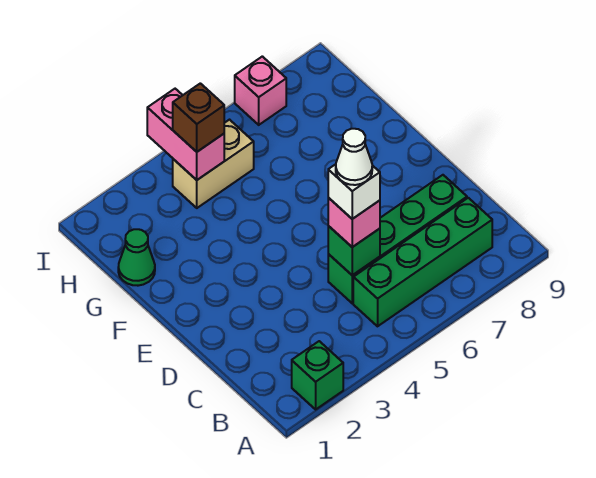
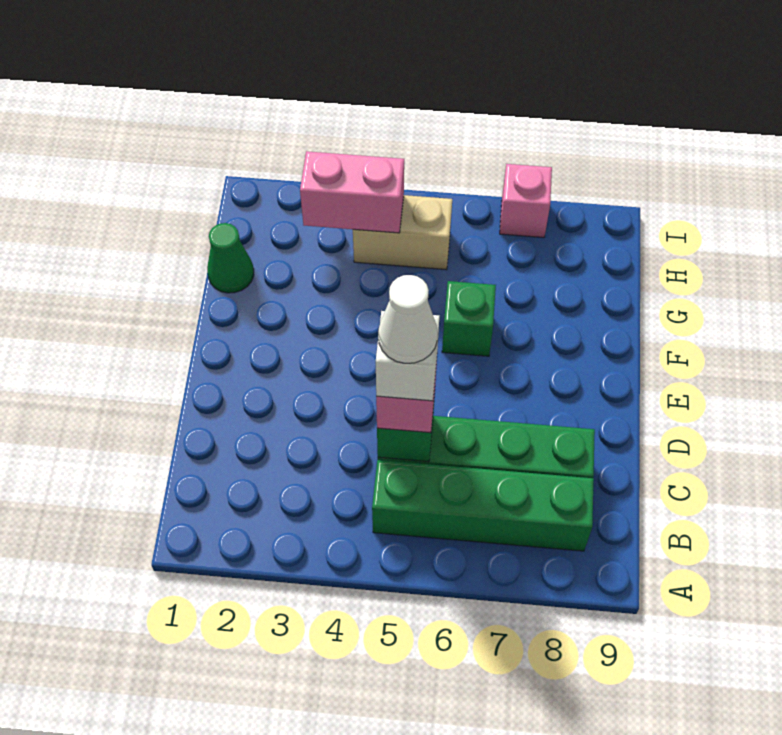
green 1x1 brick [292,341,343,409] -> green 1x1 brick moved to [442,281,496,356]
pink 1x2 brick [147,89,224,180] -> pink 1x2 brick turned to [300,151,404,233]
brown 1x1 brick [173,83,224,152] -> none

